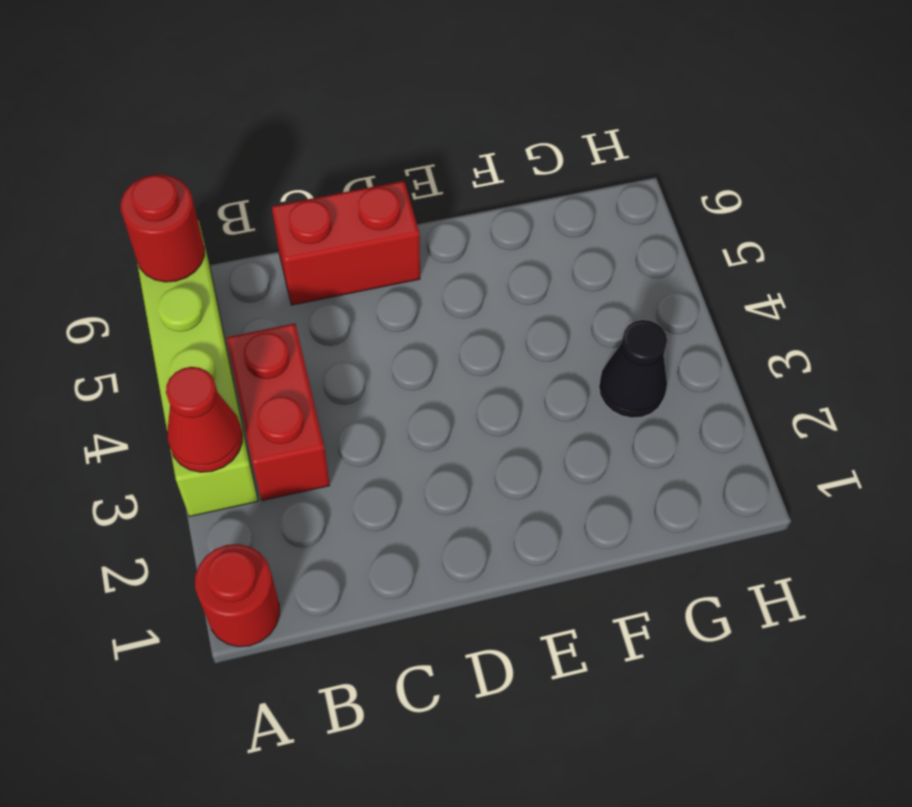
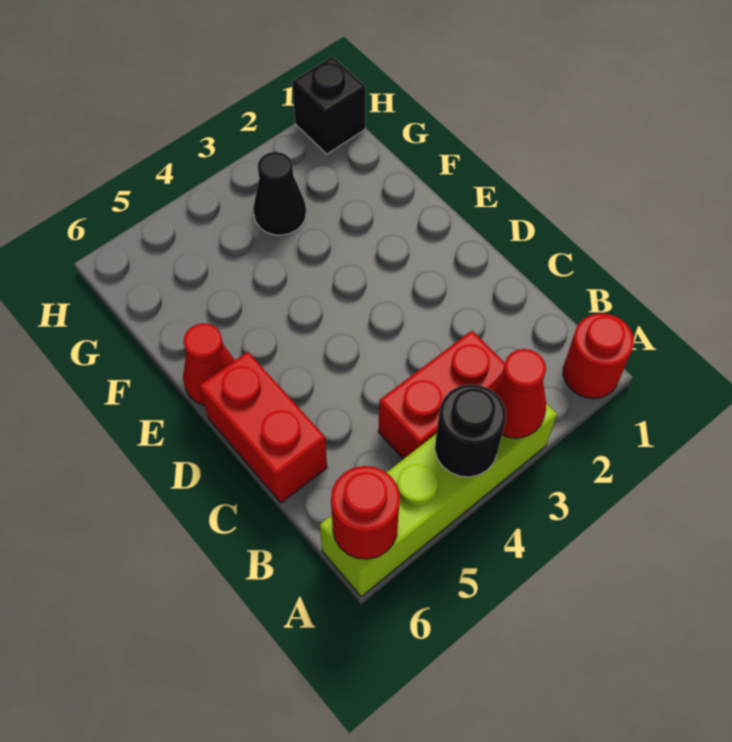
none -> black 1x1 round brick [435,384,506,477]
none -> red 1x1 cone [183,323,235,405]
none -> black 1x1 brick [292,56,365,154]

